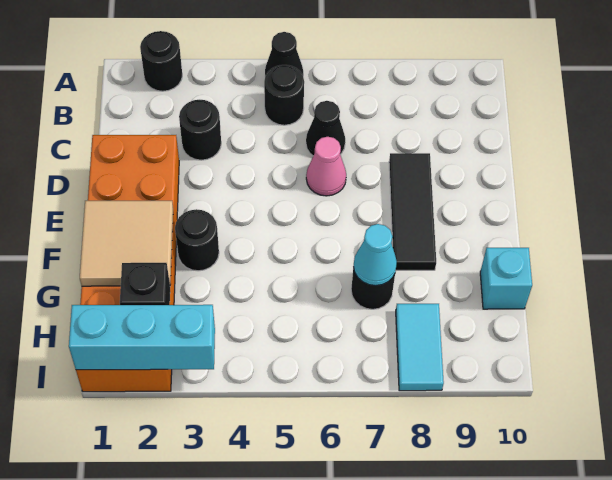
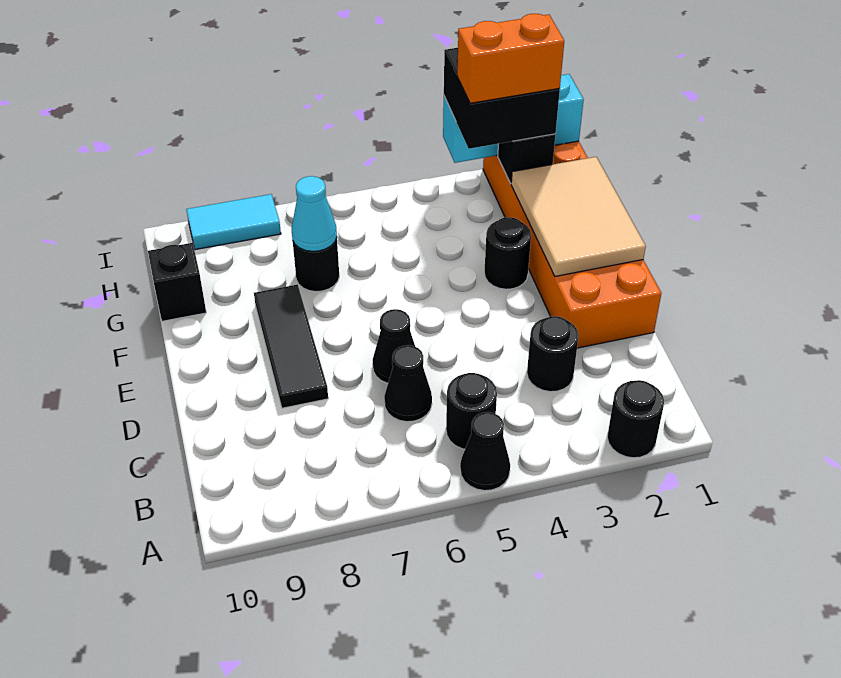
pink 1x1 cone [306,137,346,196] -> black 1x1 cone [373,309,415,383]
tan 2x2 tile [80,201,173,286] -> tan 2x3 tile [511,157,646,276]
cyan 1x1 brick [480,248,532,309] -> black 1x1 brick [148,243,206,321]
none -> black 2x2 brick [444,48,560,149]
none -> orange 1x2 brick [457,14,564,103]
cyan 1x2 tile [396,304,444,391] -> cyan 1x2 tile turned to [186,194,281,250]

